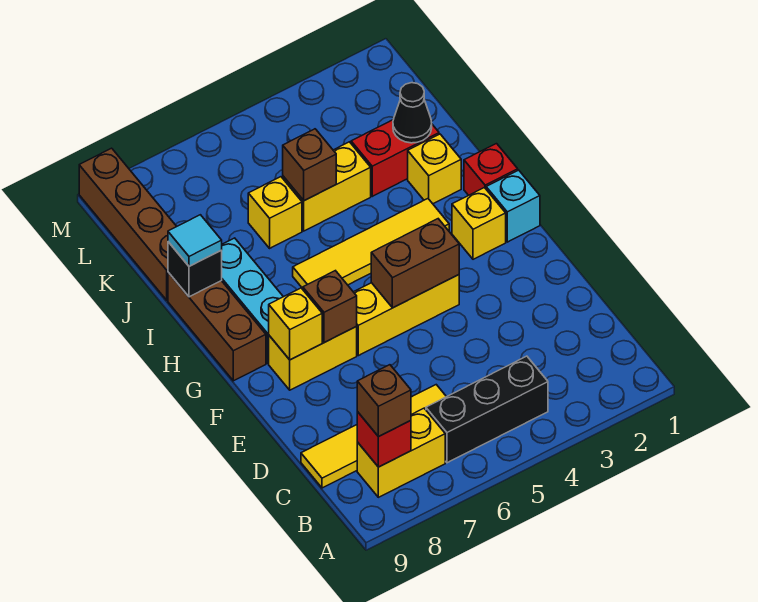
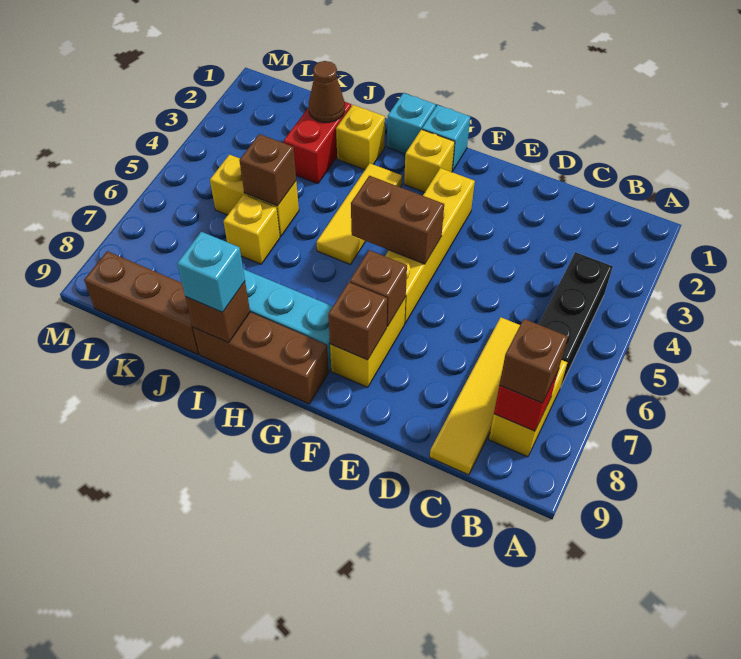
yellow 1x3 brick [354,275,459,356] -> yellow 1x4 brick [385,168,475,324]
brown 1x2 brick [371,219,459,308] -> brown 1x2 brick turned to [351,176,444,264]
yellow 1x1 brick [269,288,322,360] -> brown 1x1 brick [328,282,387,360]
red 1x1 brick [464,144,518,195] -> cyan 1x1 brick [387,93,436,154]
yellow 1x4 tile [293,199,449,288] -> yellow 1x3 tile [317,163,402,265]
black 1x1 brick [168,242,222,297] -> brown 1x1 brick [186,282,250,343]
cyan 1x1 tile [168,215,222,266] -> cyan 1x1 brick [177,232,245,312]
black 1x1 cone [393,83,432,143] -> brown 1x1 cone [309,61,345,122]
yellow 1x2 brick [283,142,371,231] -> yellow 1x2 brick turned to [210,155,299,236]
brown 1x4 brick [79,148,177,300] -> brown 1x3 brick [84,251,199,354]

